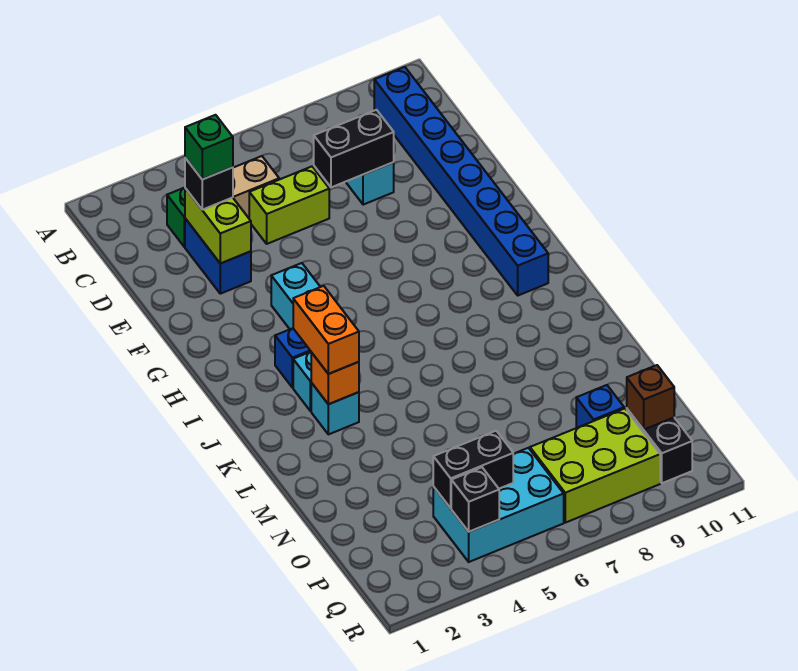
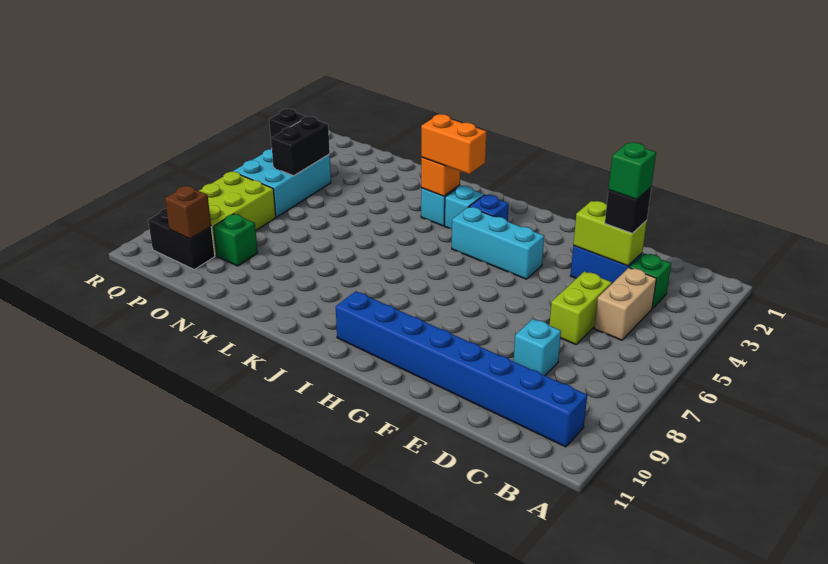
black 1x2 brick [314,110,394,187] -> none
blue 1x1 brick [576,385,624,428] -> green 1x1 brick [213,214,258,266]

